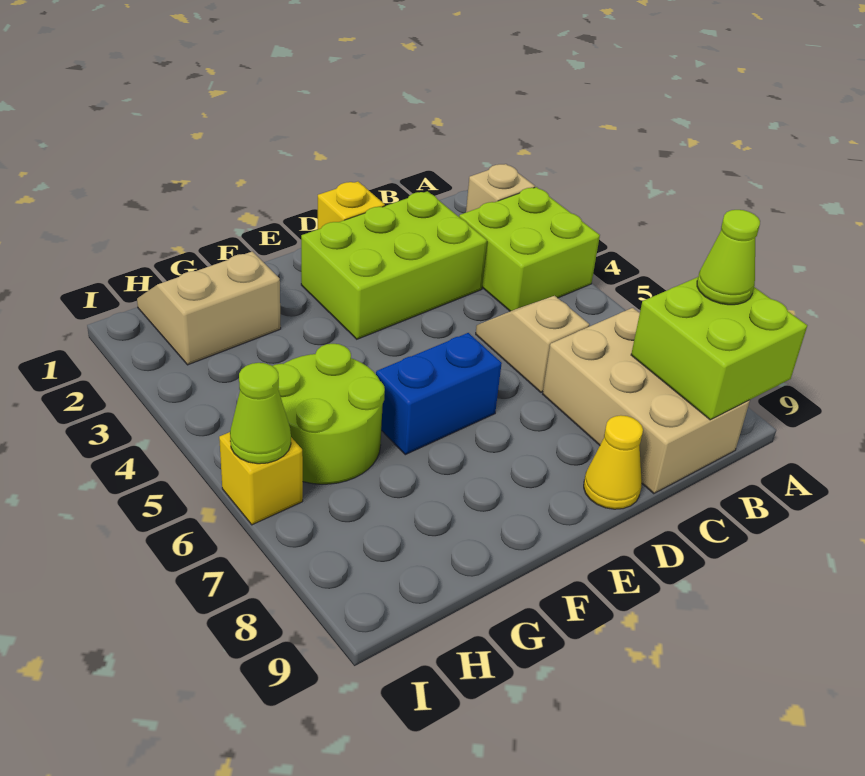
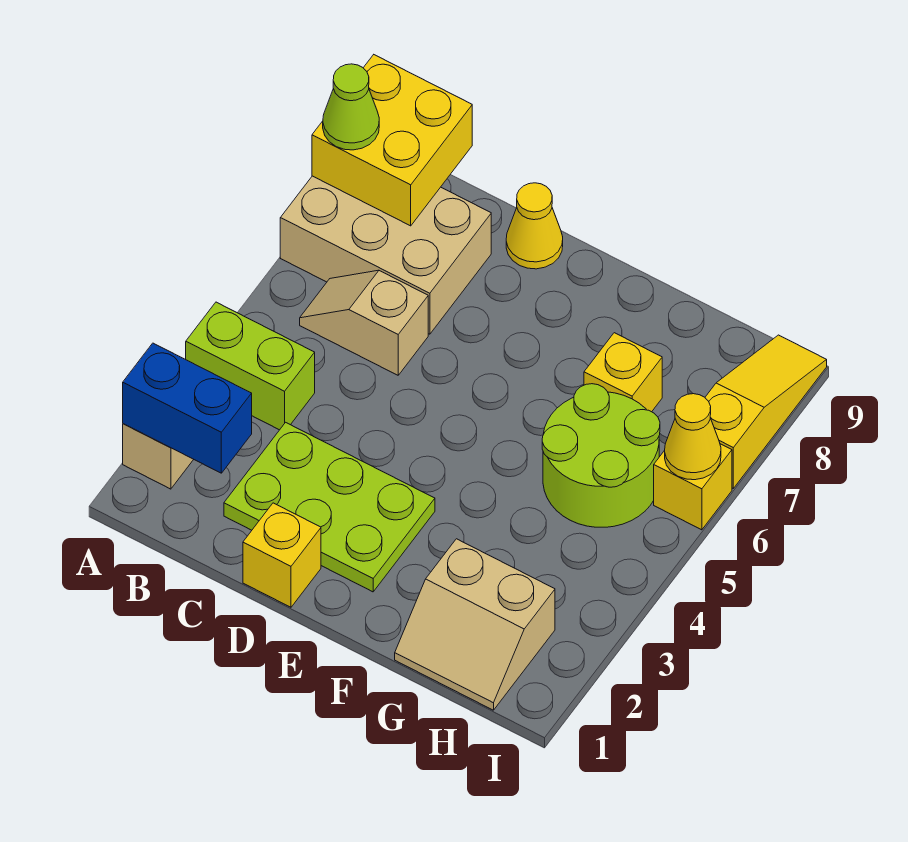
lime 2x2 brick [459,187,600,311] -> lime 1x2 brick [186,302,315,430]
lime 2x2 brick [631,277,807,420] -> yellow 2x2 brick [312,55,472,226]
tan 2x3 brick [543,308,750,493] -> tan 2x3 brick turned to [280,176,491,334]
lime 2x3 brick [301,191,487,339] -> lime 2x3 plate [224,422,435,592]
tan 1x2 slope [476,296,589,392] -> tan 1x2 slope turned to [300,270,428,375]
blue 1x2 brick [376,333,502,455] -> blue 1x2 brick moved to [123,343,252,473]
none -> yellow 1x1 brick [584,333,662,412]
lime 1x1 cone [230,363,291,464] -> yellow 1x1 cone [665,394,721,480]
none -> yellow 1x3 slope [705,335,827,488]

